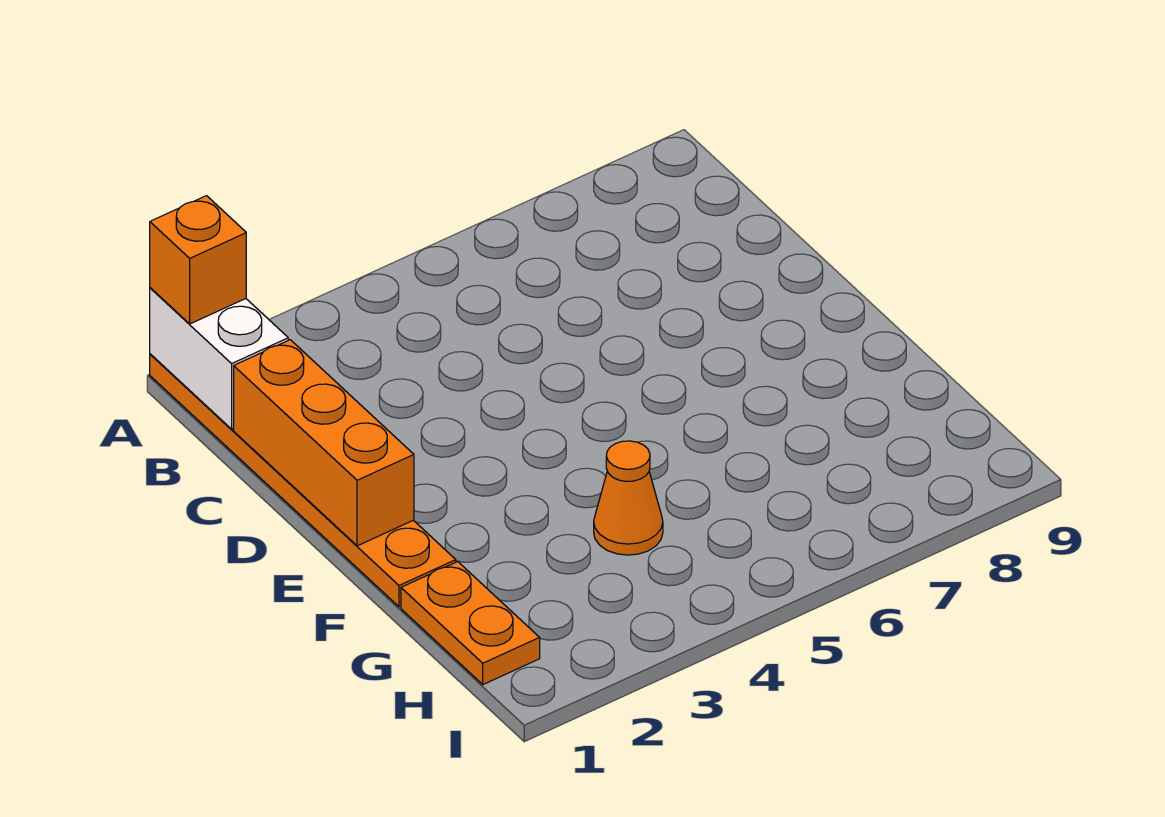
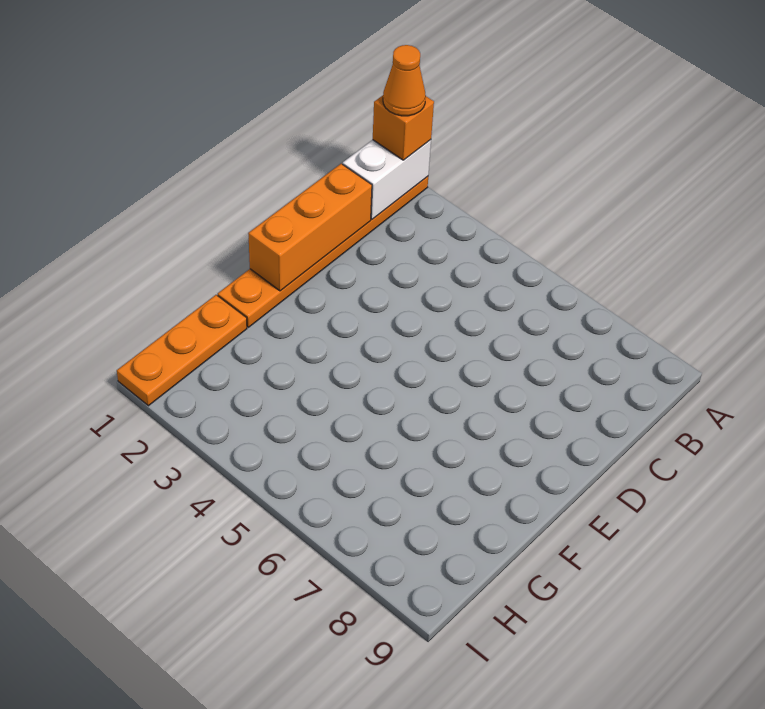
orange 1x2 plate [401,562,540,684] -> orange 1x3 plate [117,295,247,406]
orange 1x1 cone [594,441,663,555] -> orange 1x1 cone moved to [383,45,426,116]

